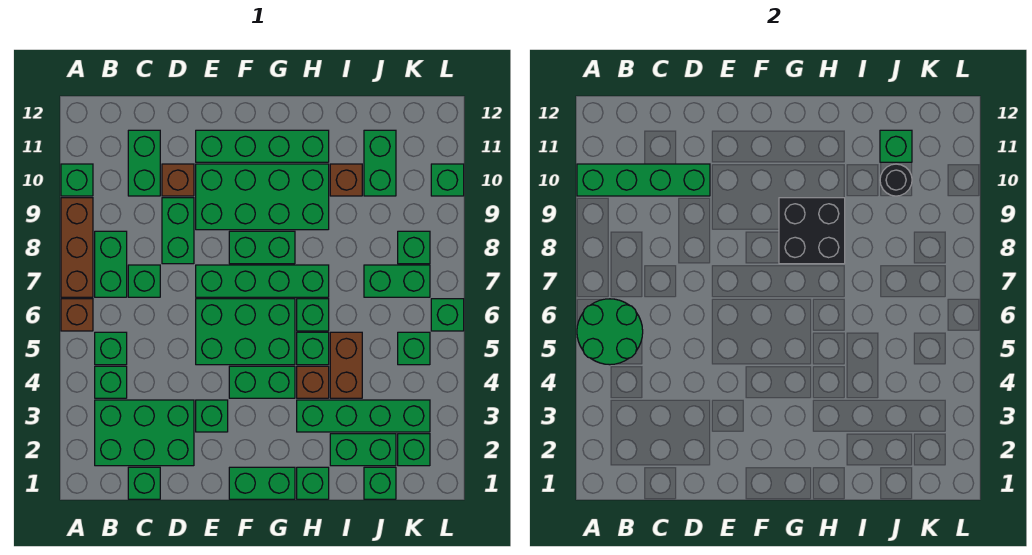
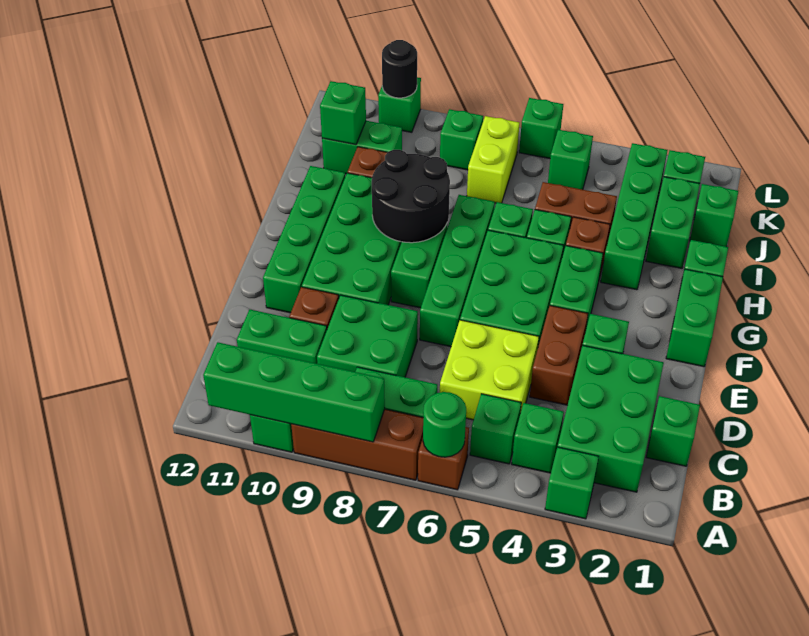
green 2x2 round brick [577,299,643,365] -> green 1x1 round brick [423,392,466,457]
green 1x4 brick [577,164,710,196] -> green 1x4 brick turned to [203,342,385,442]
none -> lime 2x2 brick [440,320,539,420]
green 1x1 brick [128,265,160,297] -> green 1x1 brick moved to [545,447,599,519]
none -> brown 1x2 brick [530,305,588,405]
green 1x2 brick [162,198,194,264] -> green 2x2 brick [317,295,418,377]
black 2x2 brick [779,198,845,264] -> black 2x2 round brick [372,150,450,243]
green 1x2 brick [364,265,430,297] -> lime 1x2 brick [467,116,520,203]
black 1x1 round brick [880,164,912,196] -> black 1x1 round brick moved to [382,40,417,98]

